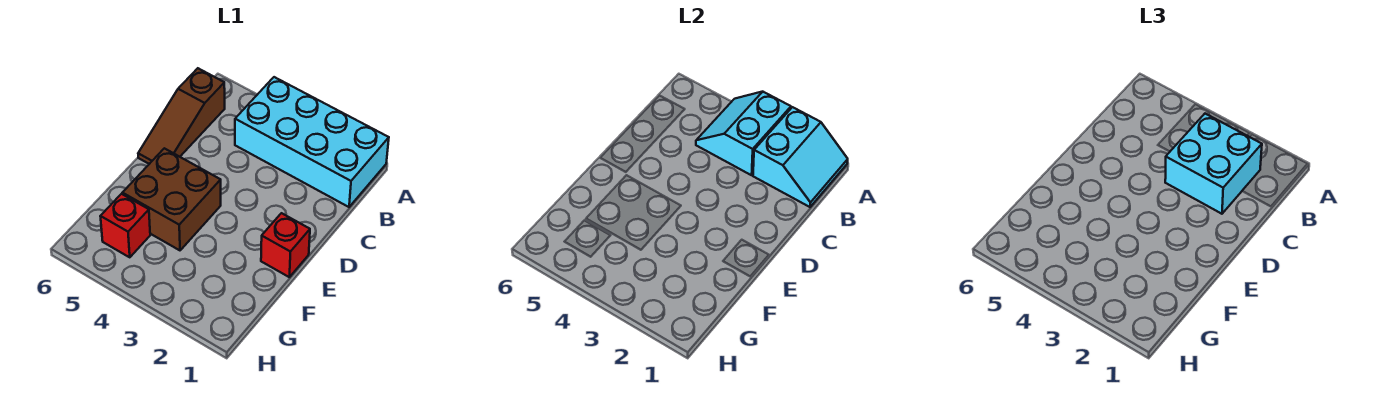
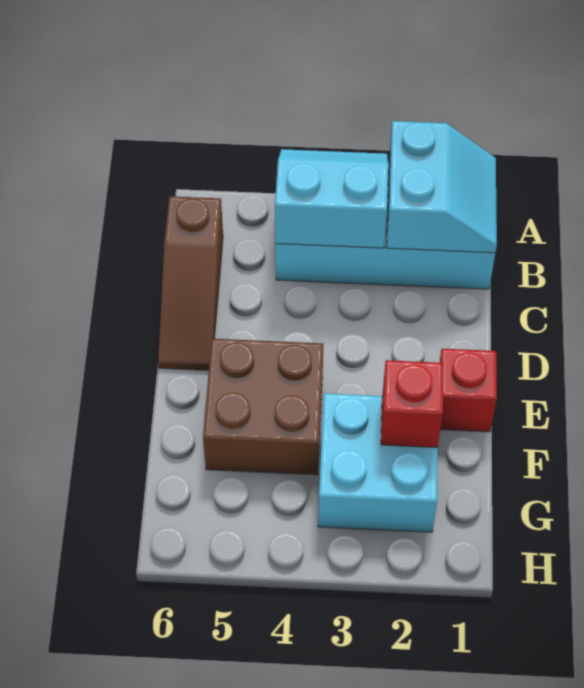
cyan 2x2 slope [696,92,791,175] -> cyan 2x2 slope turned to [275,149,388,248]
cyan 2x2 brick [1165,114,1262,214] -> cyan 2x2 brick moved to [318,394,438,532]
red 1x1 brick [100,194,150,257] -> red 1x1 brick moved to [381,360,443,448]

